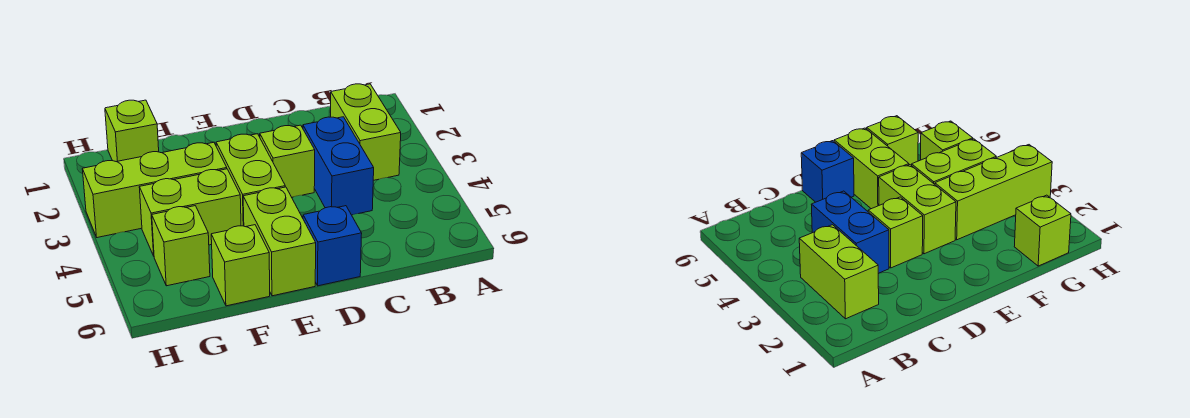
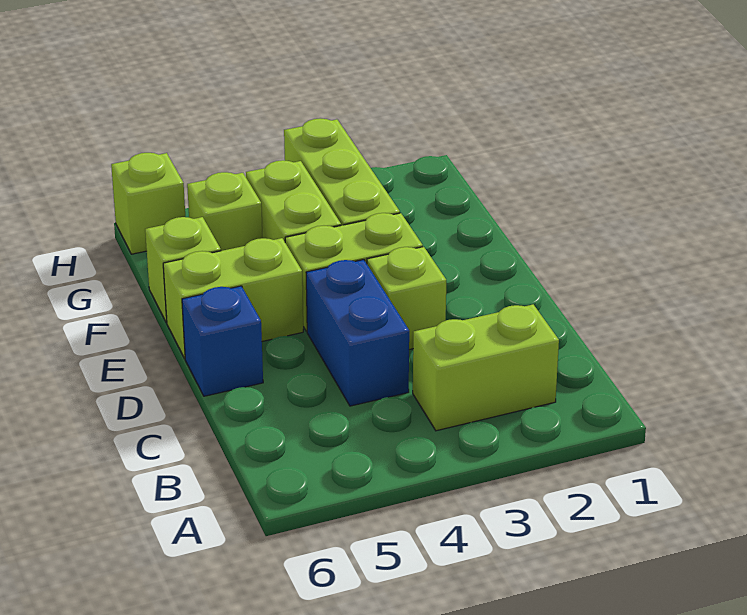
blue 1x2 brick [303,117,374,215] -> blue 1x2 brick turned to [306,260,409,406]
lime 1x1 brick [105,100,159,162] -> lime 1x1 brick moved to [111,153,185,254]

